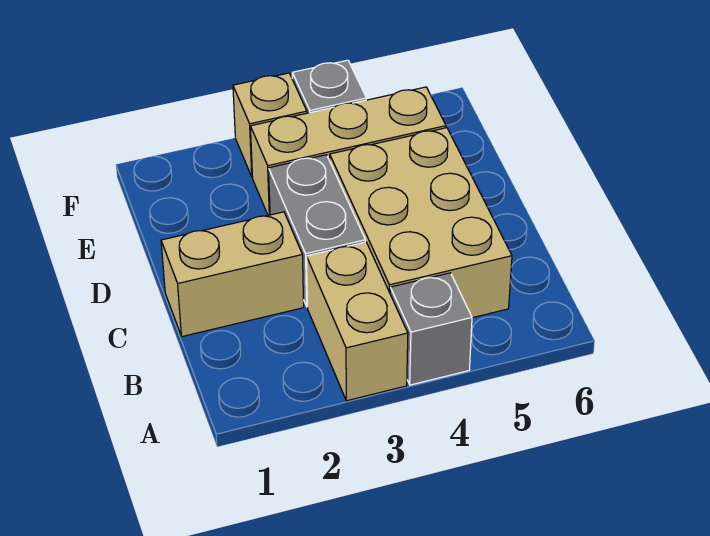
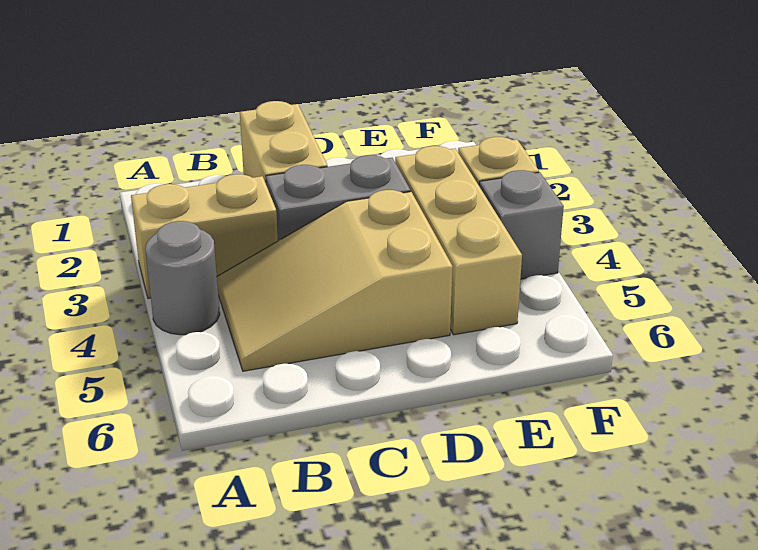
grey 1x1 brick [390,273,472,385] -> grey 1x1 round brick [145,221,220,335]
tan 2x3 brick [330,128,512,318] -> tan 2x3 slope [217,190,453,371]

